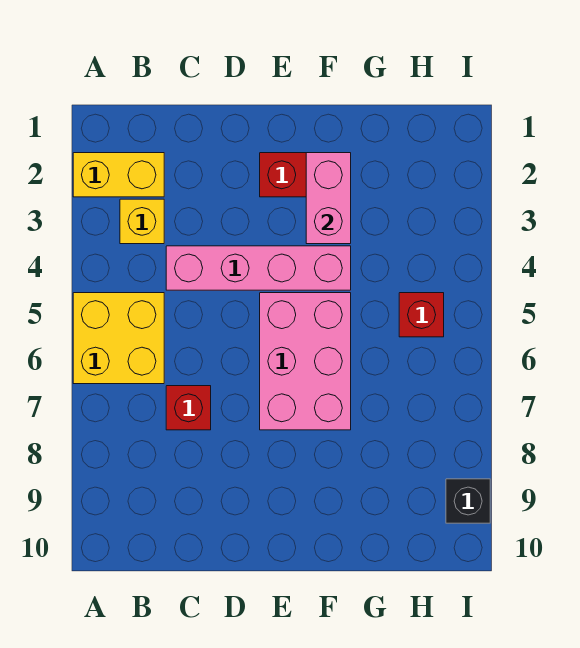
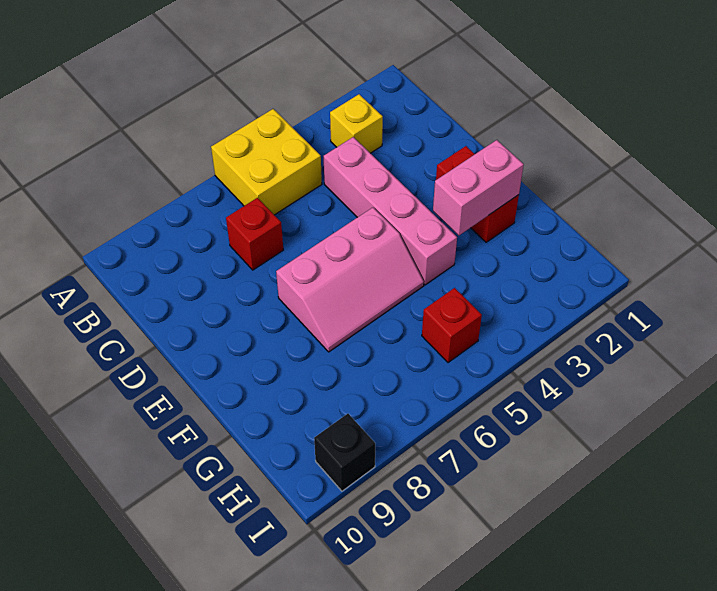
yellow 1x2 brick [73,153,164,197] -> none
pink 2x3 brick [260,293,351,430] -> pink 2x3 slope [276,208,424,352]

